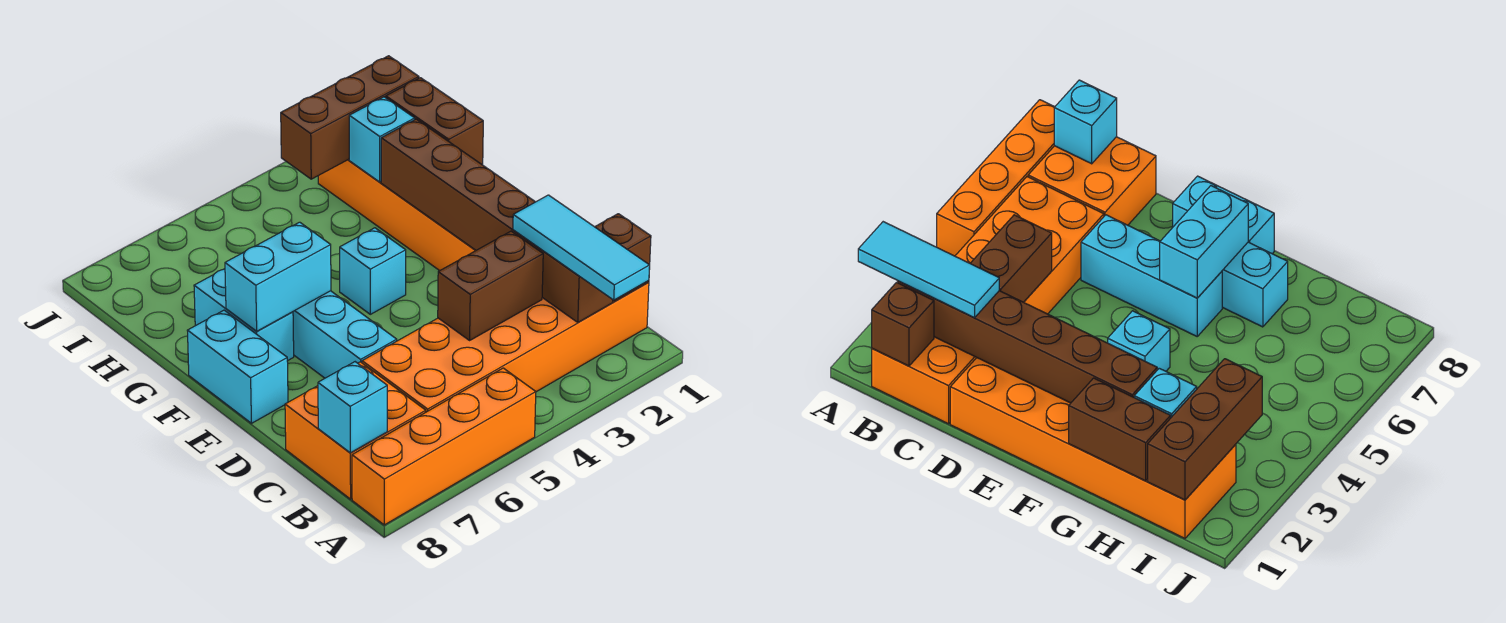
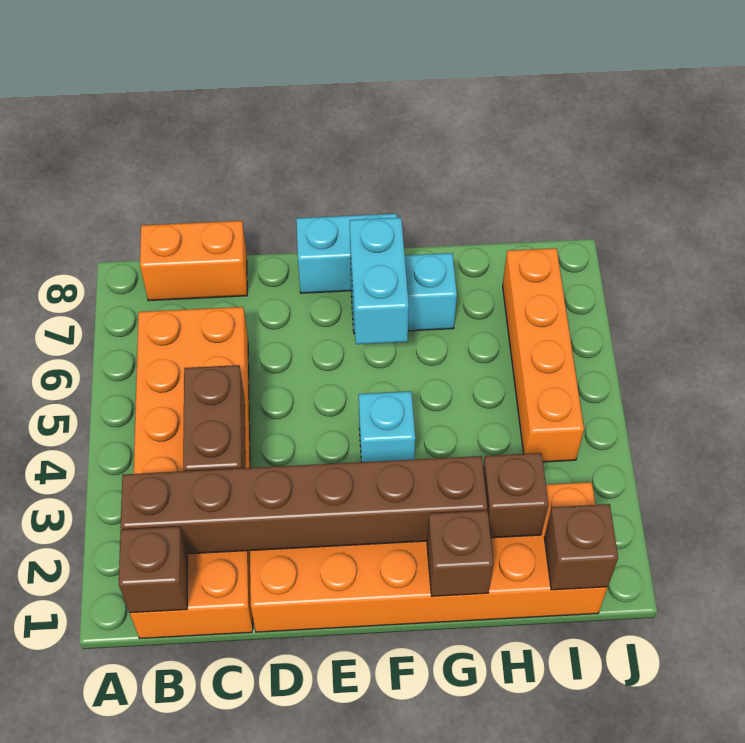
cyan 1x3 tile [513,195,650,300] -> none
orange 1x4 brick [352,368,536,525] -> orange 1x4 brick moved to [503,248,584,462]
orange 2x2 brick [285,362,426,499] -> orange 1x2 brick [140,221,247,301]
cyan 1x1 brick [318,362,387,453] -> none
cyan 1x3 brick [293,291,397,378] -> none
brown 1x2 brick [386,78,483,165] -> brown 1x1 brick [427,511,494,596]
cyan 1x1 brick [349,97,415,182] -> brown 1x1 brick [483,453,548,538]
brown 1x3 brick [281,56,419,179] -> brown 1x1 brick [544,504,618,590]

